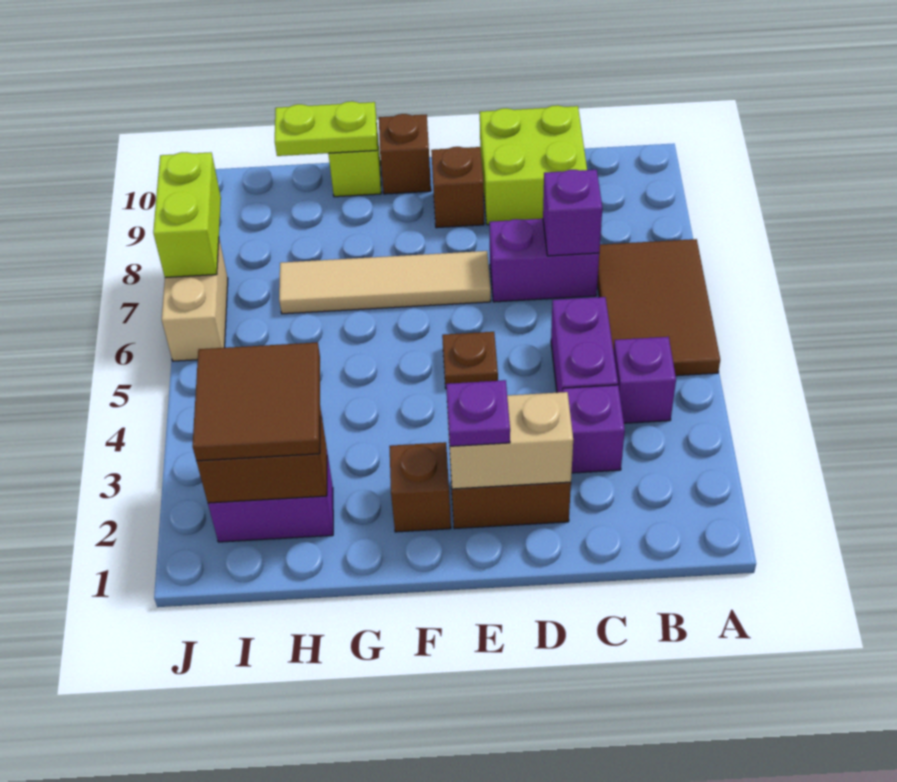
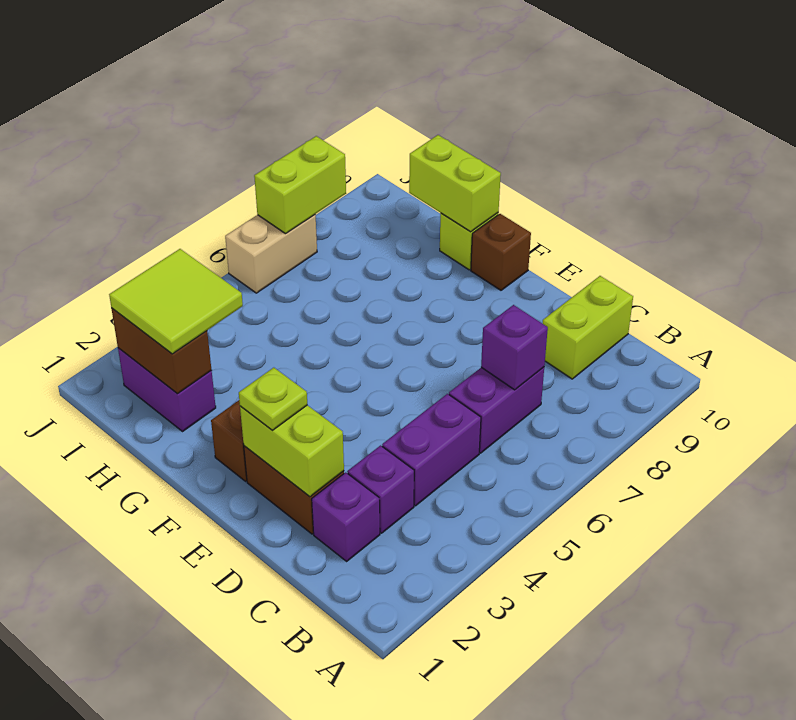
brown 2x3 tile [597,239,720,376] -> none
purple 1x1 brick [614,337,676,423] -> purple 1x1 brick moved to [312,472,380,561]
purple 1x2 brick [489,219,599,302] -> purple 1x2 brick turned to [449,367,544,453]
lime 2x2 brick [480,105,587,225] -> lime 1x2 brick [543,276,633,379]
tan 1x2 brick [447,392,573,489] -> lime 1x2 brick [240,405,344,497]
purple 1x1 plate [446,380,510,446] -> lime 1x1 plate [239,368,307,430]
brown 1x1 plate [442,332,498,388] -> none
tan 1x4 tile [279,251,491,314] -> none
brown 1x1 brick [431,147,484,228] -> none
lime 1x2 plate [275,101,377,156] -> lime 1x2 brick [409,135,501,232]
brown 2x2 tile [192,342,320,461] -> lime 2x2 tile [109,249,243,354]

